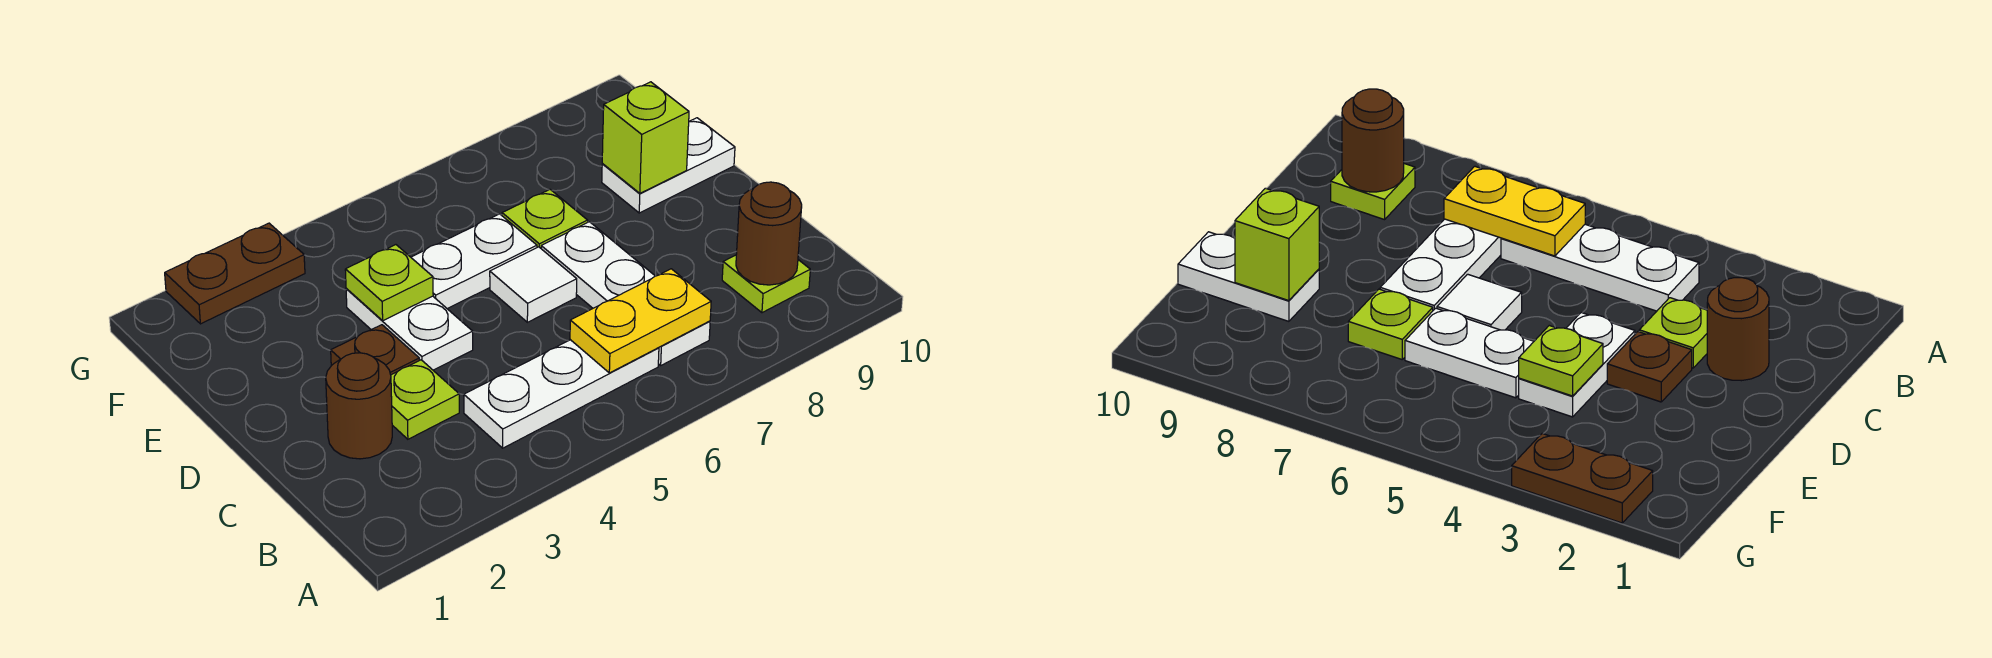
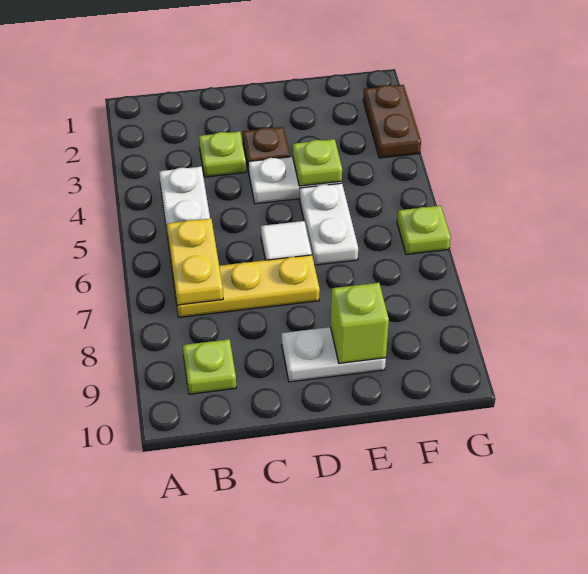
white 1x3 plate [541,222,710,365] -> yellow 1x3 plate [173,255,320,317]
brown 1x1 round brick [736,182,802,285] -> none
brown 1x1 round brick [326,353,392,459] -> none
lime 1x1 plate [502,190,588,248] -> lime 1x1 plate moved to [397,206,451,254]
white 1x2 plate [602,118,735,213] -> white 1x2 plate turned to [282,327,386,382]

